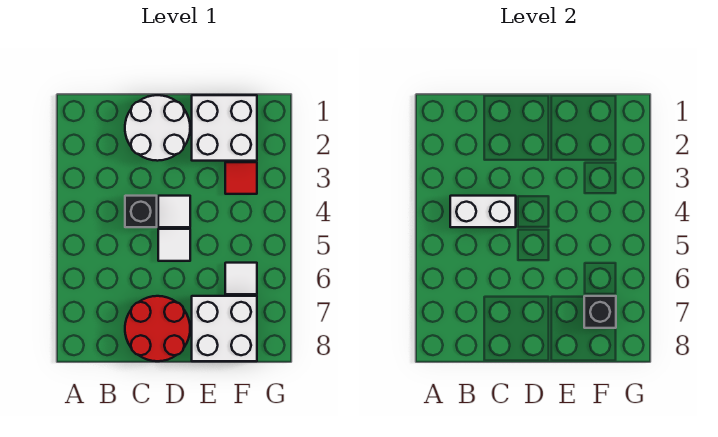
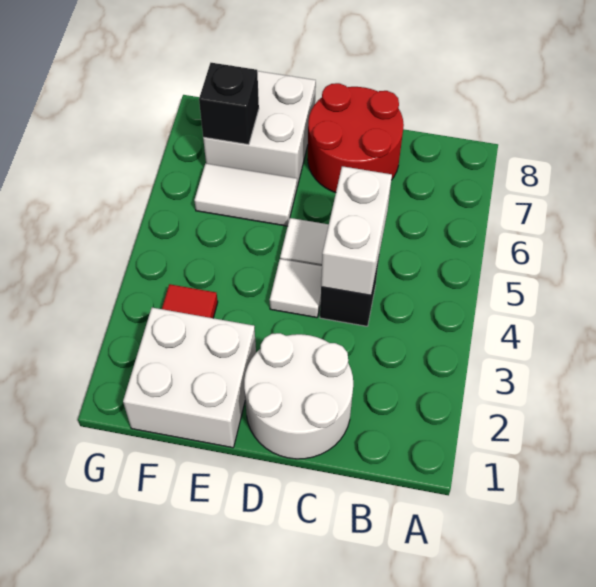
white 1x2 brick [450,196,516,227] -> white 1x2 brick turned to [321,166,392,295]
white 1x1 tile [225,263,257,294] -> white 1x2 tile [194,163,297,226]

